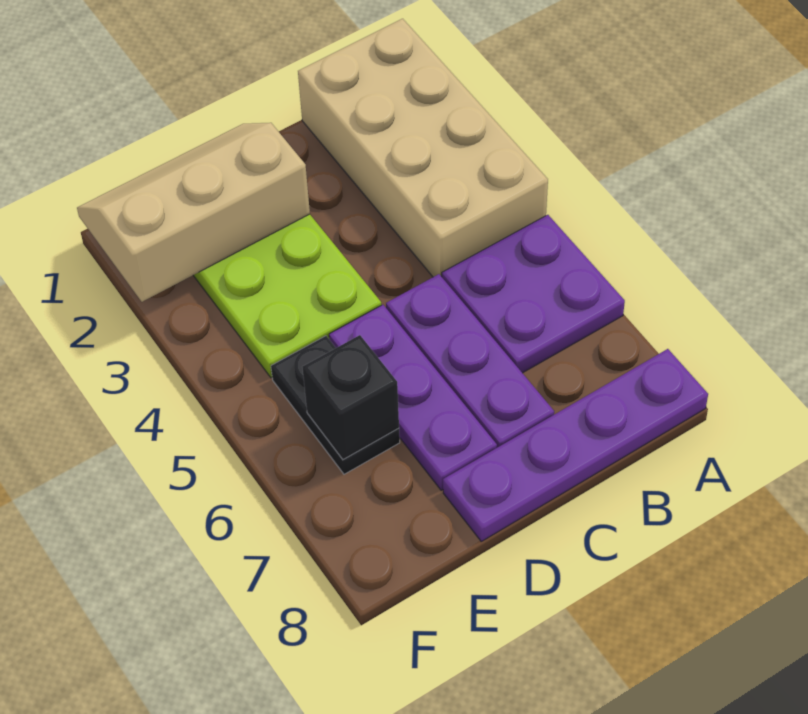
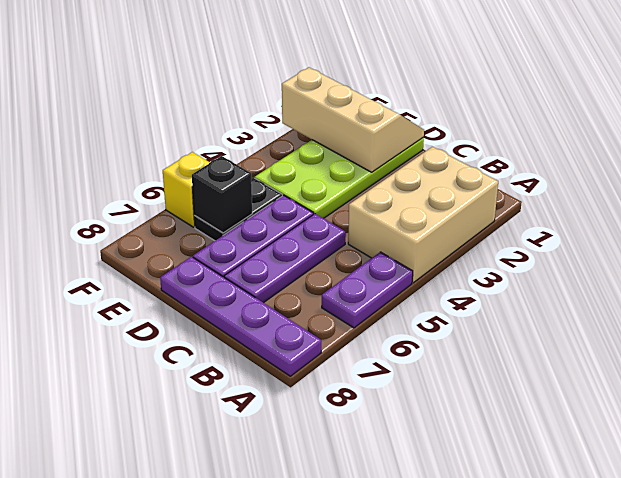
tan 2x4 brick [298,19,548,277] -> tan 2x3 brick [348,147,498,283]
purple 2x2 plate [442,215,625,373] -> purple 1x2 plate [322,252,413,328]
none -> yellow 1x1 brick [163,152,210,227]

